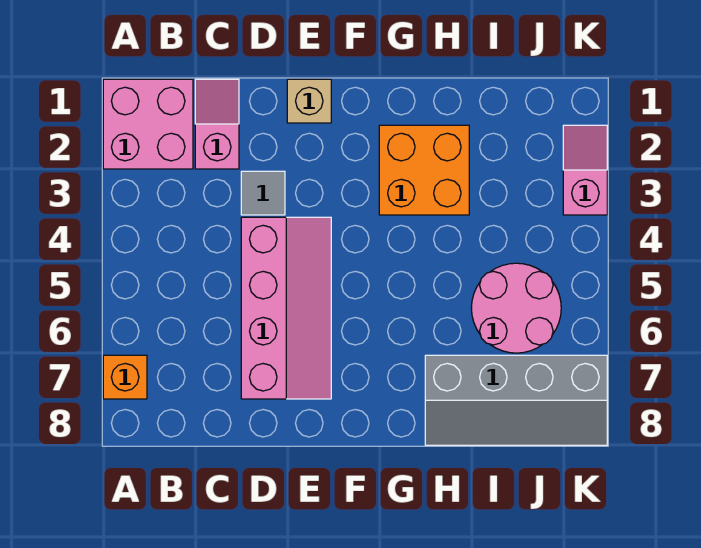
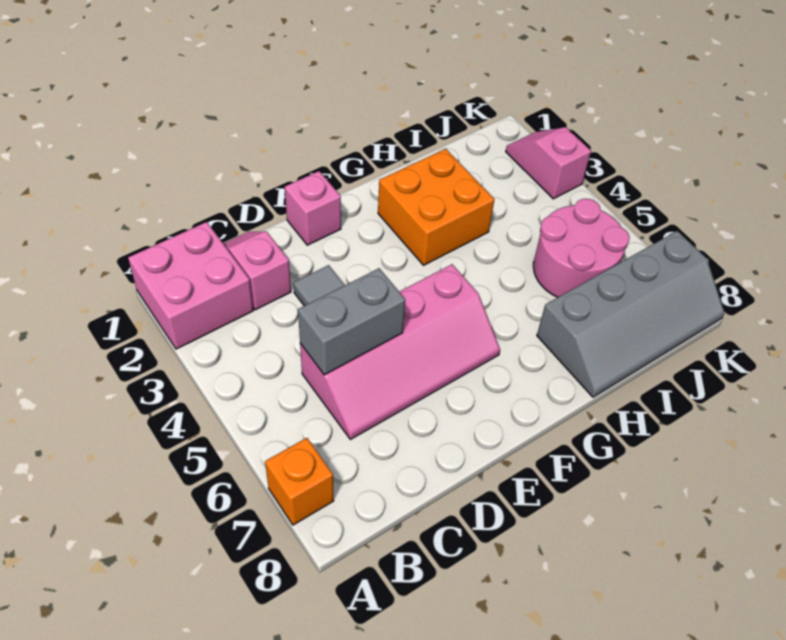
none -> grey 1x2 brick [298,268,405,375]
pink 2x4 slope [241,217,331,399] -> pink 2x4 slope turned to [300,264,500,439]
tan 1x1 brick [287,79,331,123] -> pink 1x1 brick [285,171,341,245]

